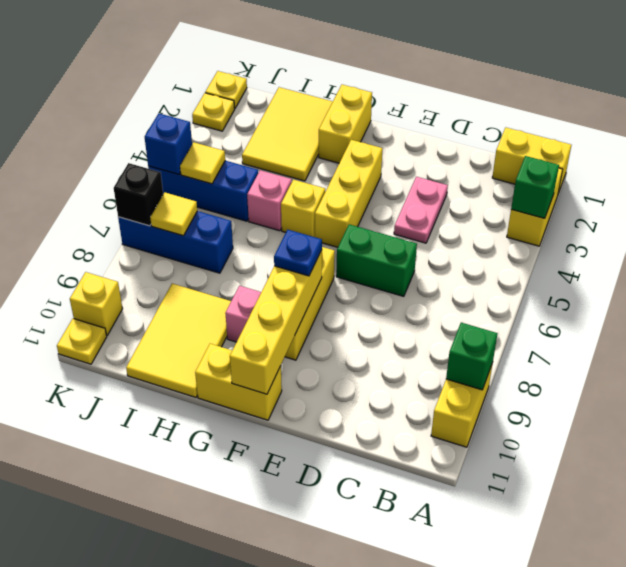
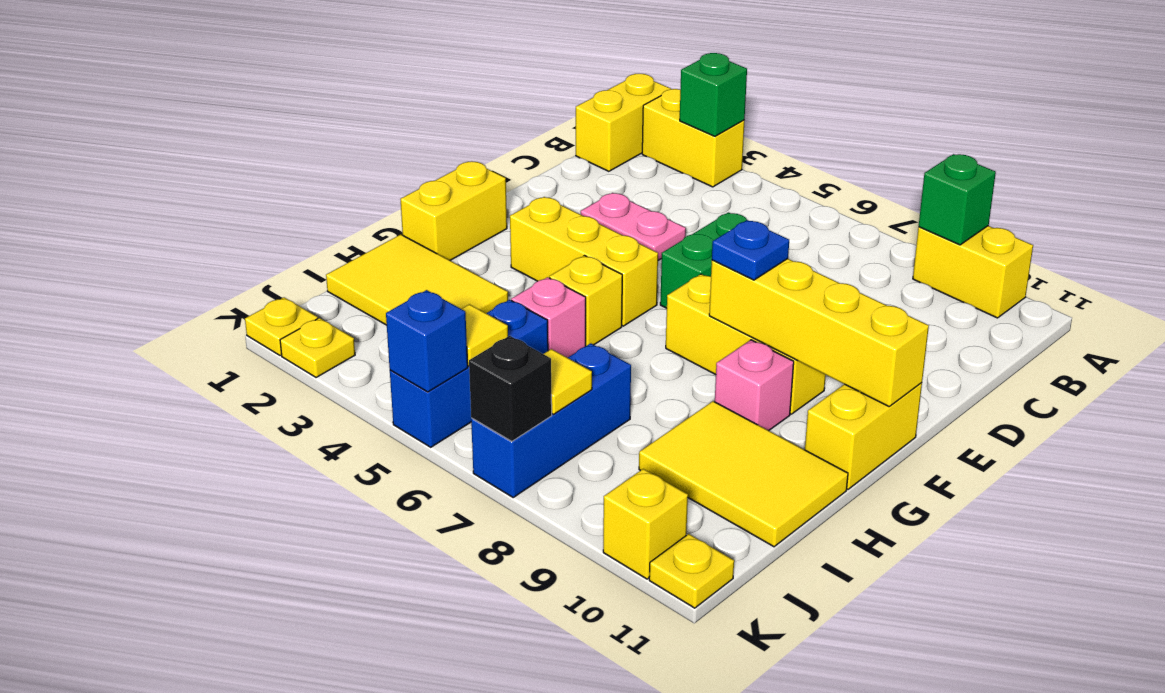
yellow 1x2 brick [319,85,372,163] -> yellow 1x2 brick turned to [401,162,507,260]

